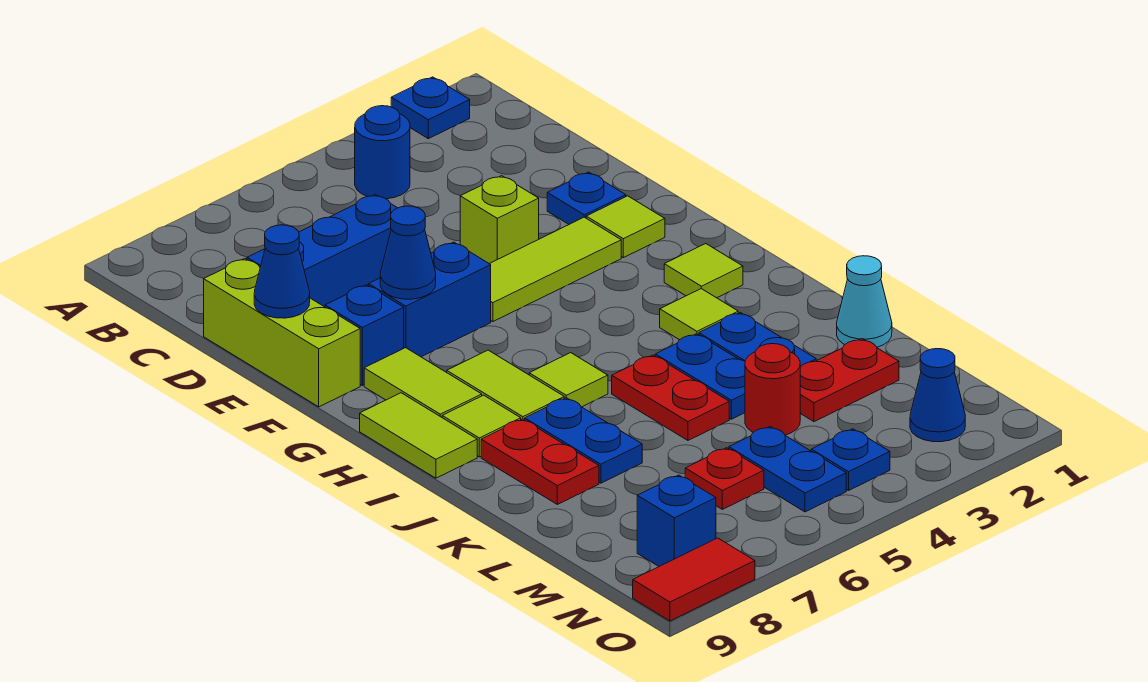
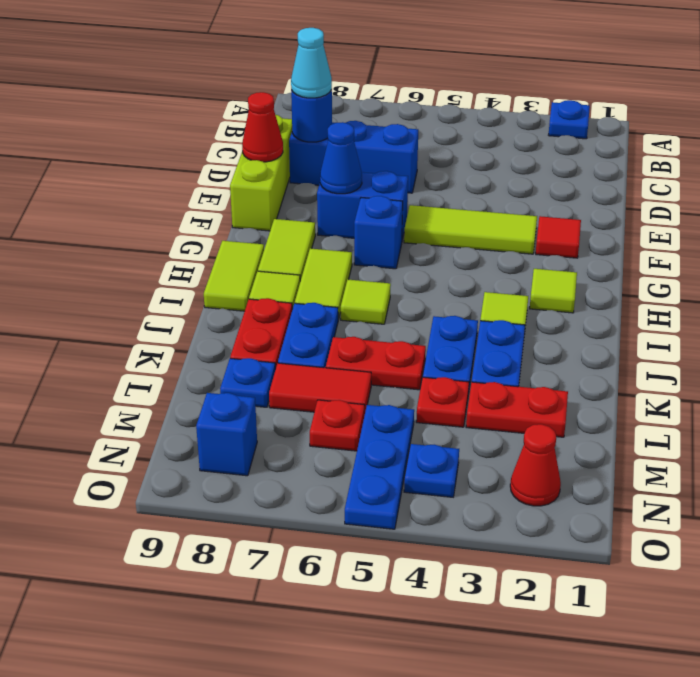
blue 1x1 round brick [355,106,410,199] -> blue 1x1 round brick moved to [291,90,332,142]
blue 1x1 plate [547,172,626,224] -> blue 1x1 plate moved to [220,358,275,407]
lime 1x1 brick [460,176,539,264] -> none
blue 1x1 cone [254,225,310,318] -> red 1x1 cone [242,92,283,162]
lime 1x1 tile [586,196,665,258] -> red 1x1 tile [536,216,581,258]
blue 1x1 brick [325,285,404,385] -> blue 1x1 brick moved to [354,196,403,269]
red 1x2 plate [612,355,729,440] -> red 1x2 plate turned to [326,337,426,390]
cyan 1x1 cone [837,256,892,347] -> cyan 1x1 cone moved to [291,28,332,98]
red 1x1 round brick [745,344,800,435] -> red 1x1 plate [416,377,469,427]
blue 1x2 plate [729,426,846,512] -> blue 1x3 plate [345,405,414,529]
blue 1x1 cone [910,349,965,442] -> red 1x1 cone [510,424,561,506]
red 1x2 tile [633,538,755,621] -> red 1x2 tile moved to [269,363,371,416]

